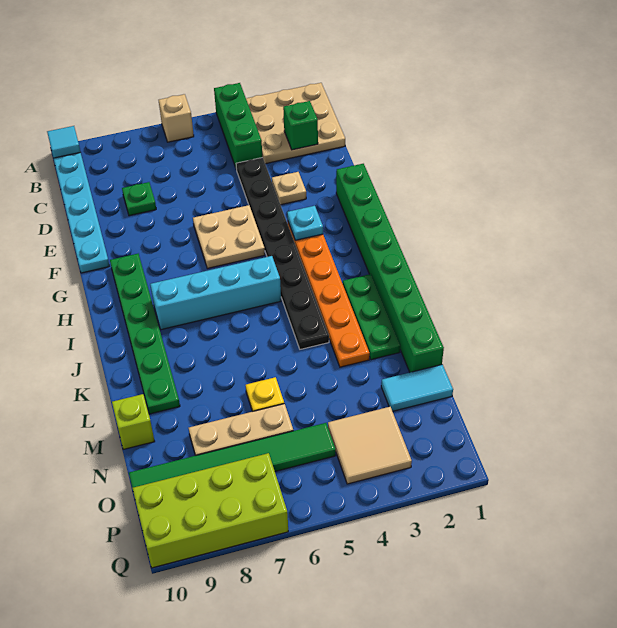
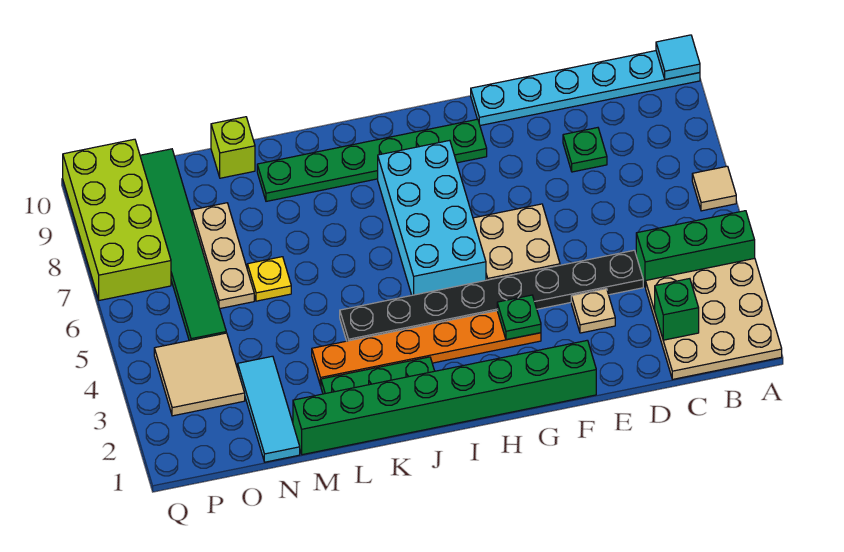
tan 1x1 brick [159,94,194,142] -> tan 1x1 tile [692,166,736,211]
cyan 1x1 plate [287,206,323,240] -> green 1x1 plate [497,295,541,340]
cyan 1x4 brick [150,256,281,330] -> cyan 2x4 brick [378,140,486,295]
cyan 1x2 tile [381,365,453,411] -> cyan 1x3 tile [238,356,300,462]

